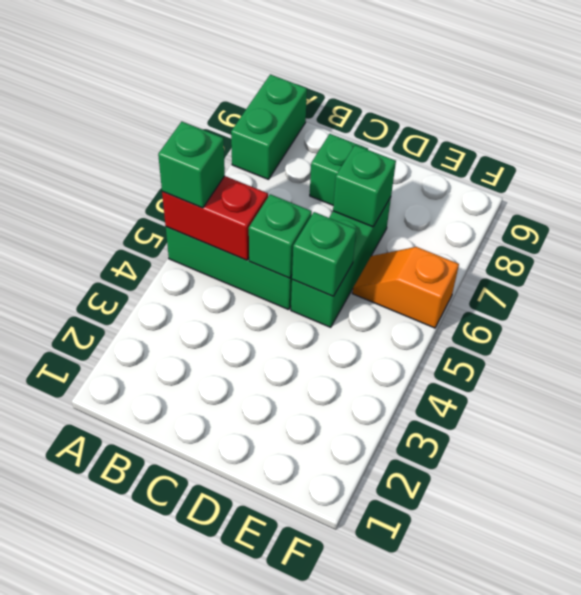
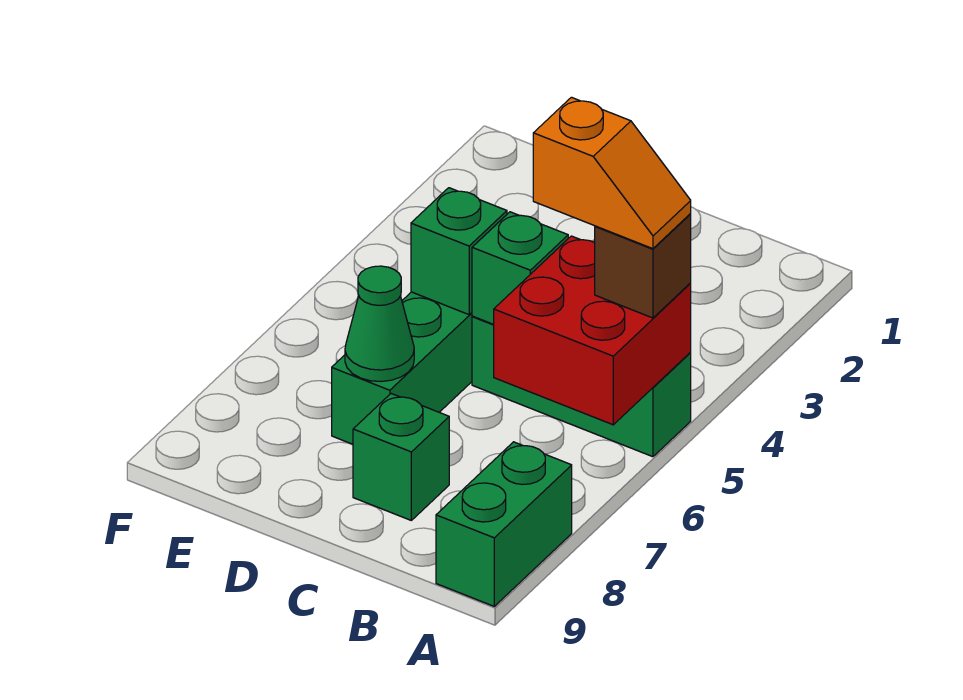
red 1x2 brick [162,176,268,260] -> red 2x2 brick [494,236,691,425]
green 1x1 brick [158,122,225,208] -> brown 1x1 brick [595,214,691,318]
green 1x1 brick [333,145,396,227] -> green 1x1 cone [345,266,414,382]
orange 1x2 slope [352,247,459,328] -> orange 1x2 slope moved to [533,97,691,249]

